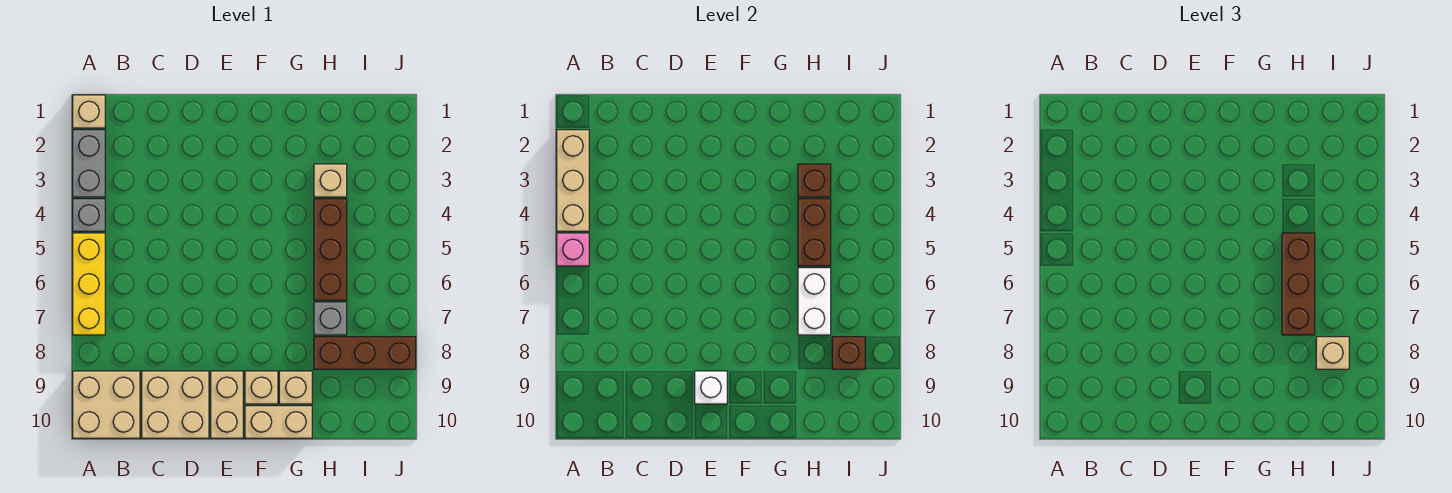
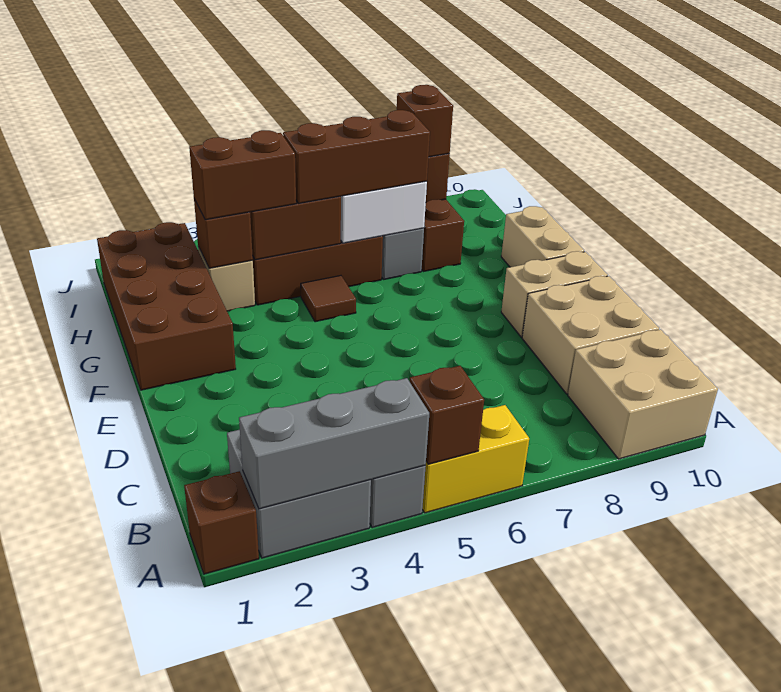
tan 1x1 brick [73,95,105,128] -> brown 1x1 brick [184,471,259,574]
grey 1x2 brick [73,130,105,197] -> grey 2x2 brick [227,430,371,558]
tan 1x3 brick [557,130,589,231] -> grey 1x3 brick [239,378,429,509]
yellow 1x3 brick [73,233,105,335] -> yellow 1x2 brick [422,405,529,513]
pink 1x1 brick [557,233,589,266] -> brown 1x1 brick [409,366,484,464]
white 1x1 brick [695,371,727,404] -> none
none -> brown 2x4 brick [97,222,236,390]
tan 1x1 brick [245,371,278,404] -> none
none -> brown 1x1 tile [301,276,356,322]
tan 1x1 brick [279,371,312,404] -> none
none -> brown 1x2 brick [189,130,296,220]
tan 1x1 brick [1316,337,1349,369] -> brown 1x1 brick [397,85,453,157]

